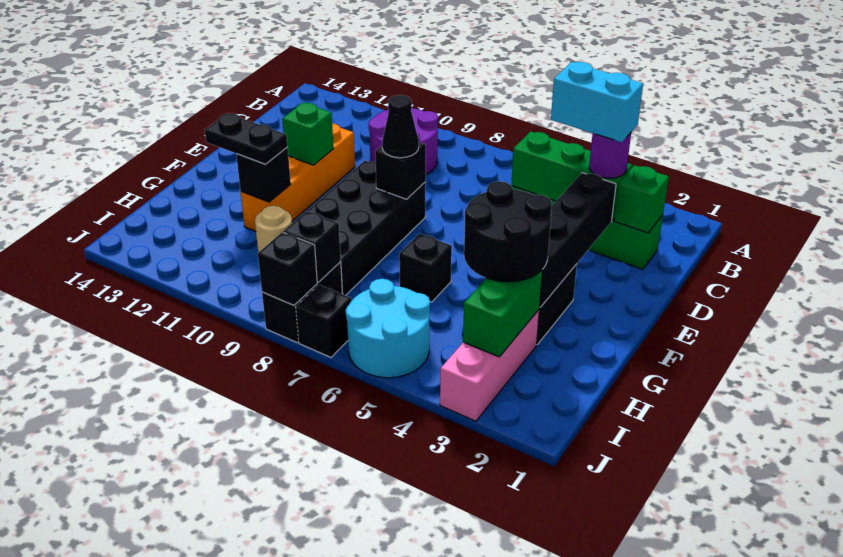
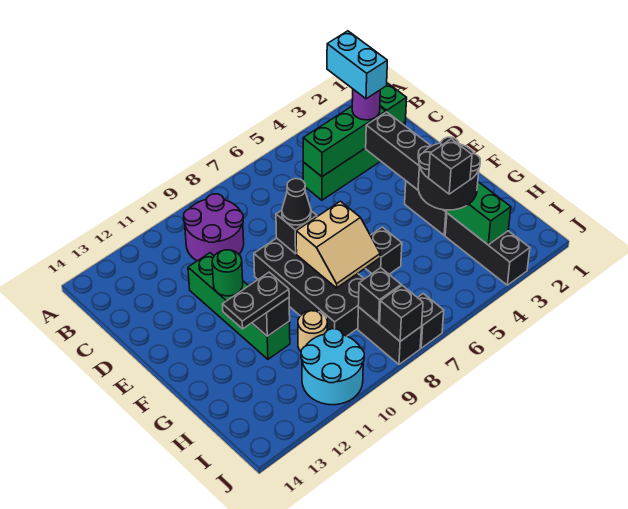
cyan 1x2 brick [551,62,643,142] -> cyan 1x2 brick turned to [327,31,387,99]
orange 1x4 brick [241,123,355,231] -> green 1x4 brick [188,253,290,359]
green 1x1 brick [282,103,333,165] -> green 1x1 round brick [212,250,243,296]
none -> tan 2x2 slope [296,201,380,288]
pink 1x3 brick [440,310,539,421] -> black 1x3 brick [445,213,530,285]
none -> black 1x1 brick [429,139,472,194]
cyan 2x2 round brick [346,279,430,378] -> cyan 2x2 round brick moved to [301,329,364,405]

